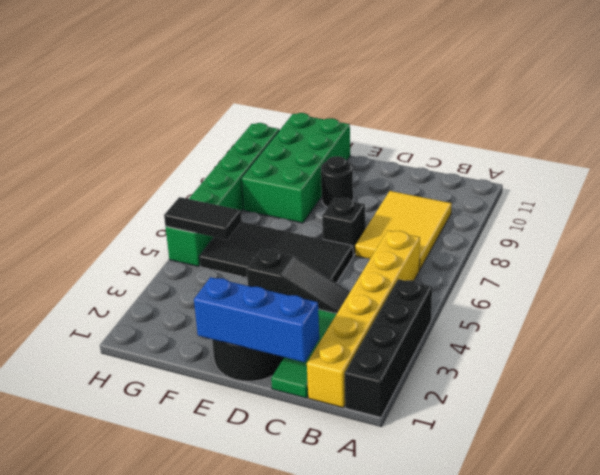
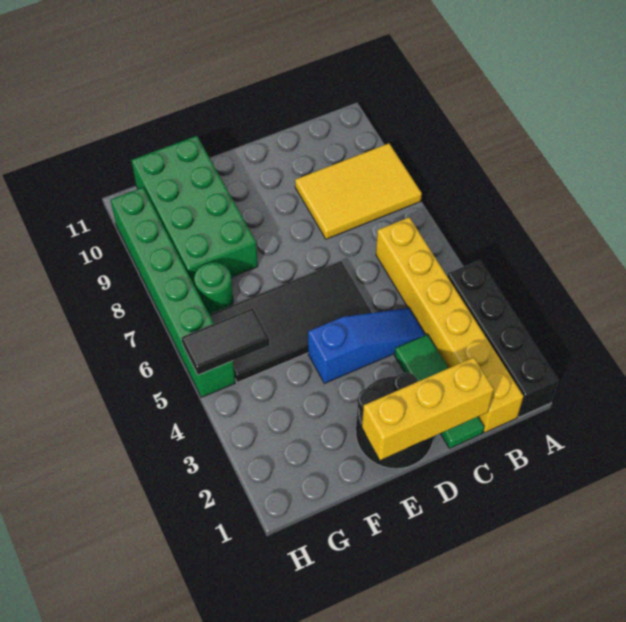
yellow 2x3 tile [355,191,452,270] -> yellow 2x3 tile turned to [295,143,422,239]
blue 1x3 brick [194,277,319,362] -> yellow 1x3 brick [362,357,494,460]
black 1x3 slope [247,249,350,313] -> blue 1x3 slope [308,308,425,383]
black 1x1 brick [322,198,365,256] -> none
black 1x1 round brick [321,156,353,207] -> none
none -> green 1x1 round brick [194,262,233,315]

